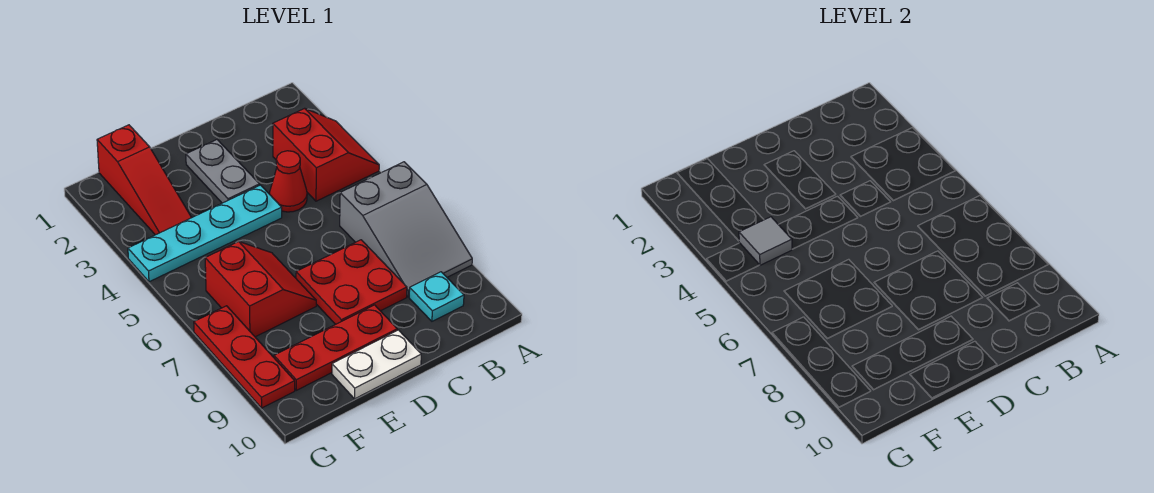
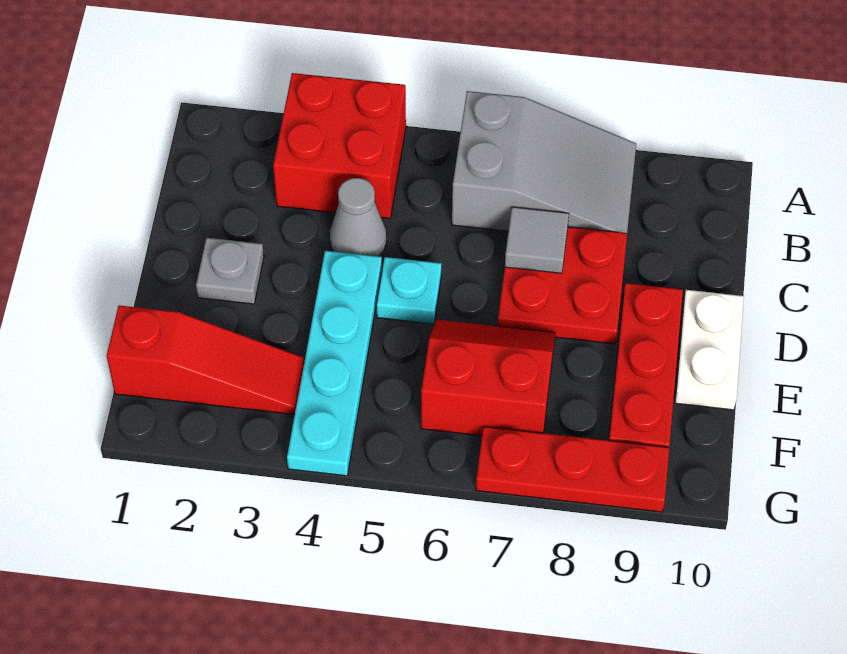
red 2x2 slope [273,108,379,201] -> red 2x2 brick [273,73,406,218]
cyan 1x1 plate [409,272,464,321] -> cyan 1x1 plate moved to [377,257,441,324]
red 1x1 cone [270,151,307,212] -> grey 1x1 cone [330,178,386,256]
grey 1x2 plate [186,140,260,203] -> grey 1x1 plate [196,238,264,304]
grey 1x1 tile [739,217,792,265] -> grey 1x1 tile moved to [505,207,569,273]

